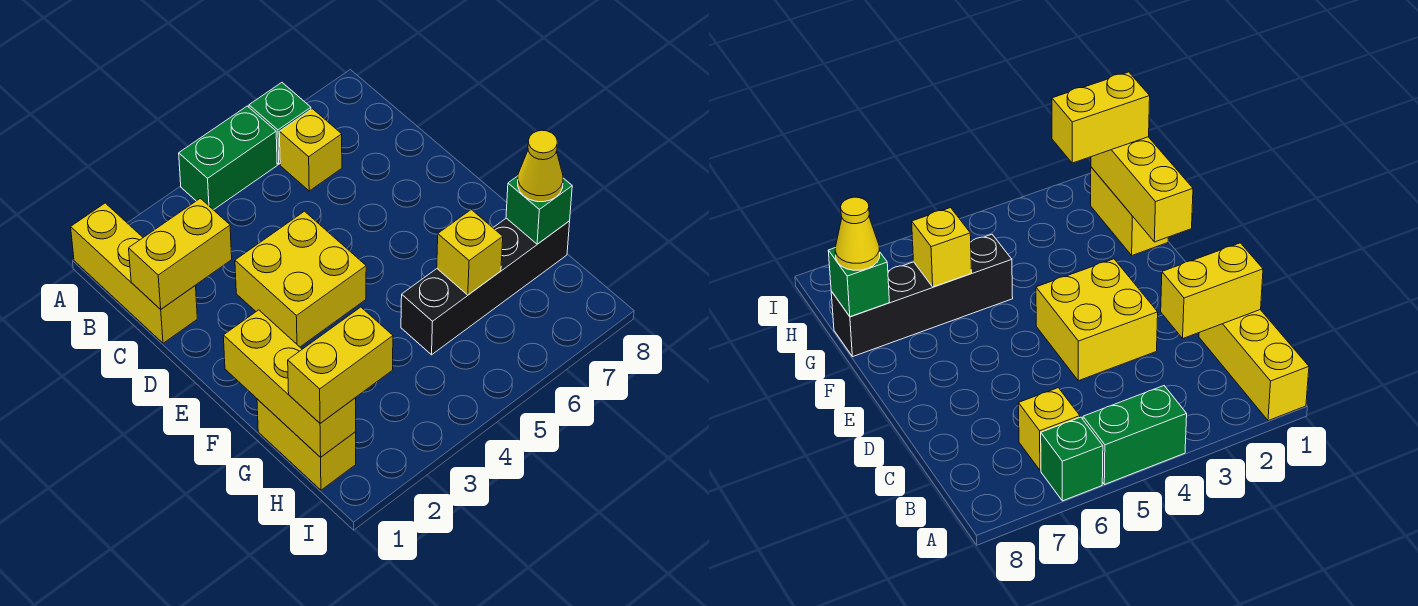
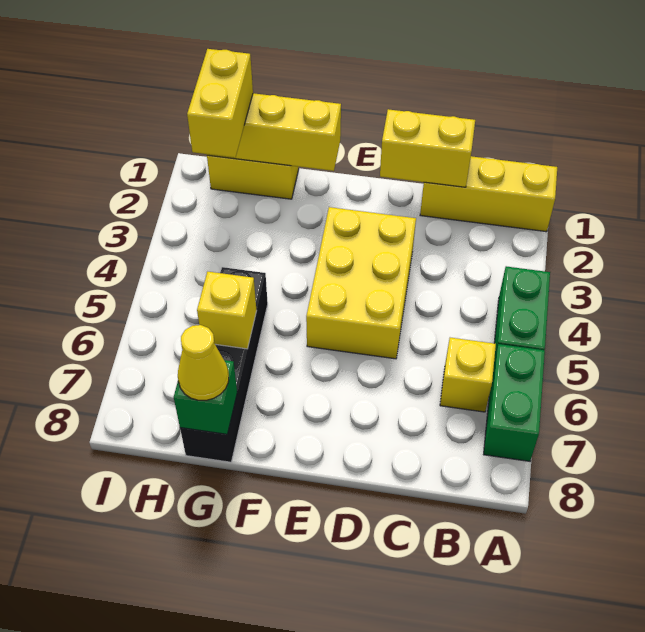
green 1x1 brick [249,83,311,164] -> green 1x2 brick [484,344,545,461]
yellow 1x2 brick [129,198,232,309] -> yellow 1x2 brick turned to [380,109,475,187]
yellow 2x2 brick [235,211,366,347] -> yellow 2x3 brick [306,207,416,359]

